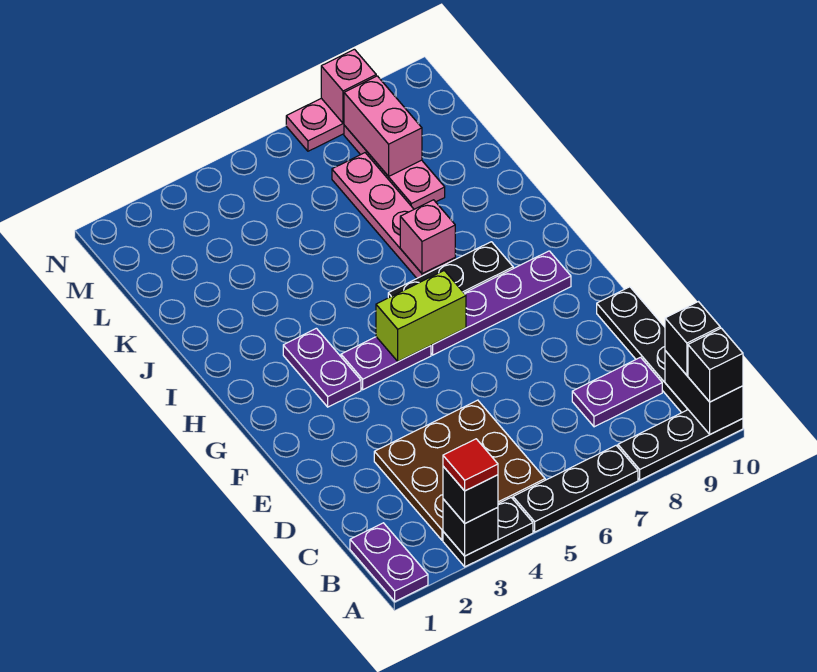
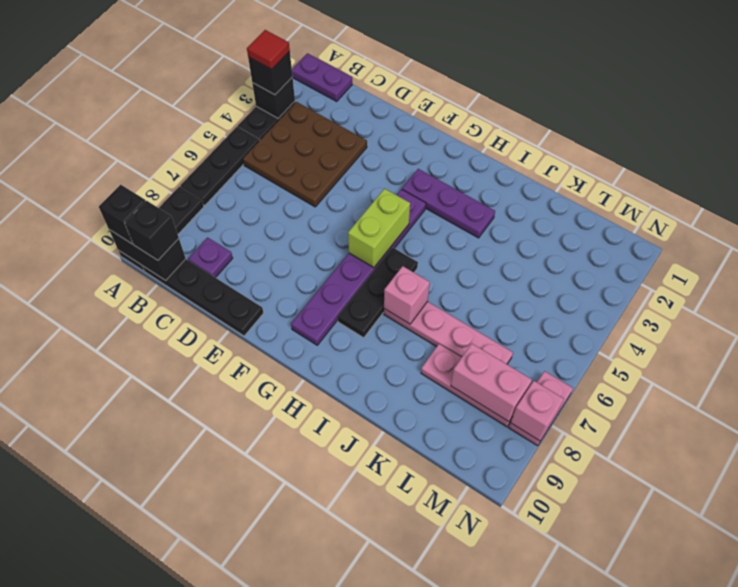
purple 1x2 plate [572,357,662,427] -> purple 1x1 plate [188,237,233,278]
purple 1x2 plate [283,328,361,407] -> purple 1x3 plate [402,169,495,238]

